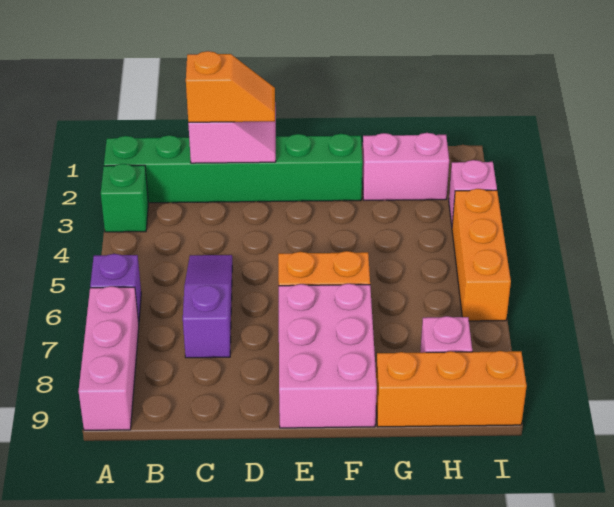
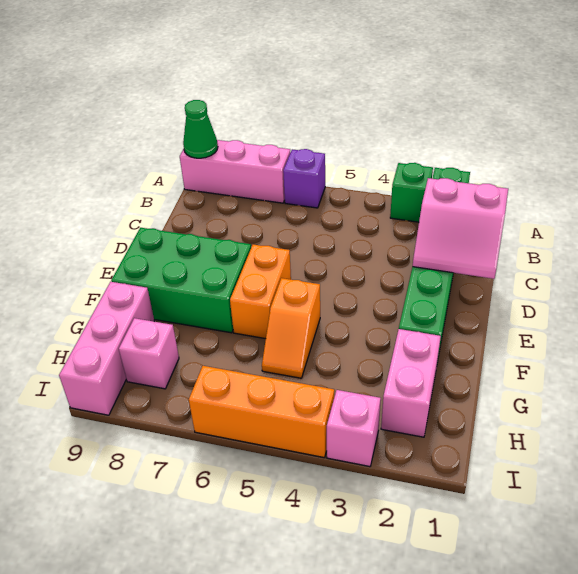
none -> green 1x1 cone [183,100,218,158]
orange 1x2 slope [186,51,275,122] -> orange 1x2 slope moved to [262,278,320,378]
purple 1x3 slope [183,255,232,358] -> none
pink 2x3 brick [279,284,377,428] -> green 2x3 brick [111,228,251,333]
orange 1x3 brick [376,351,527,427] -> pink 1x3 brick [59,282,154,415]

